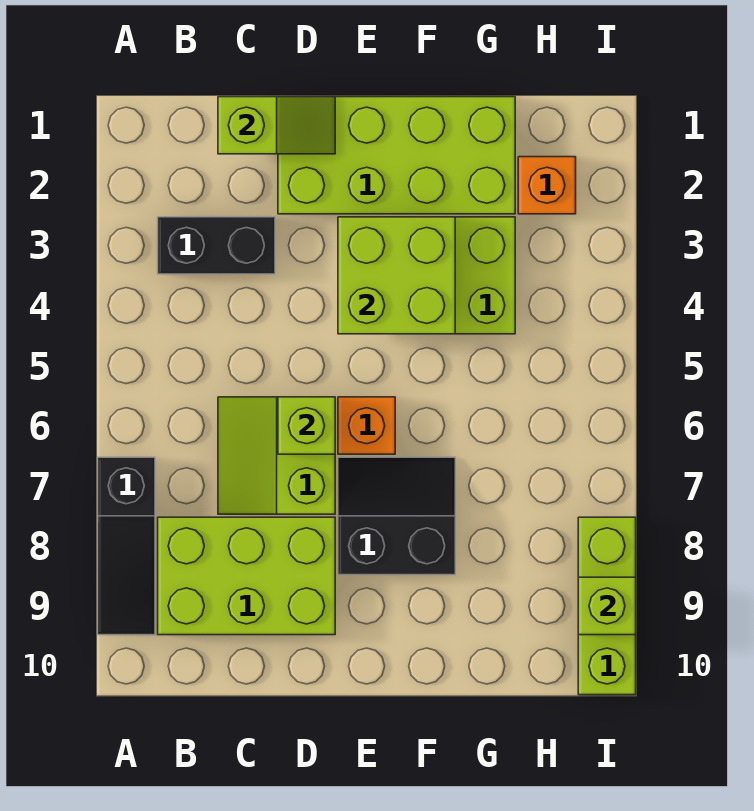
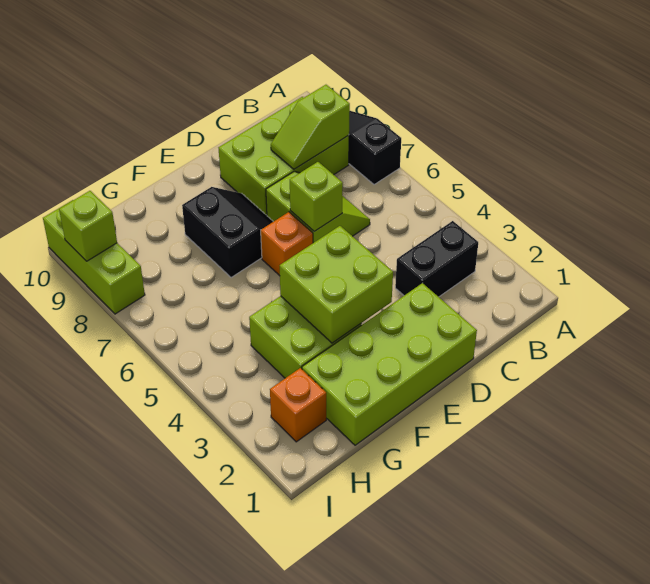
lime 1x2 slope [218,97,335,154] -> lime 1x2 slope moved to [271,85,350,169]
black 2x2 slope [338,457,455,575] -> black 2x2 slope turned to [182,187,273,278]

